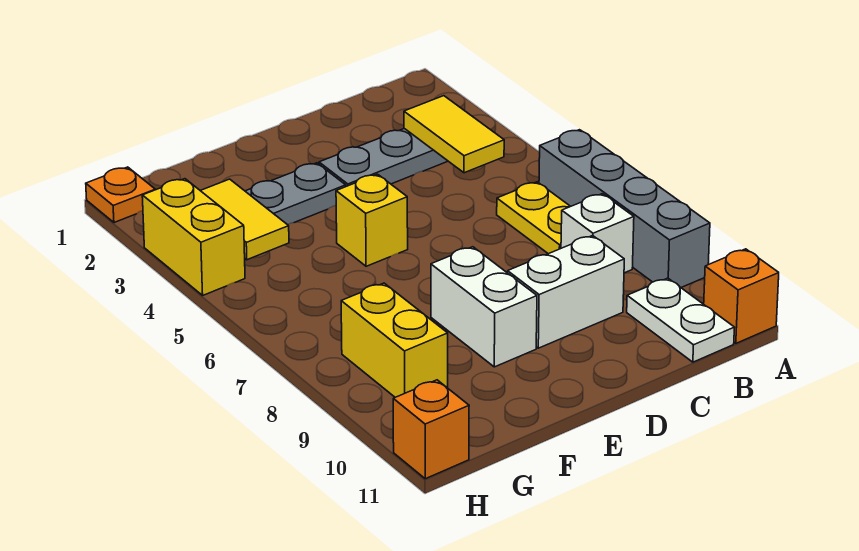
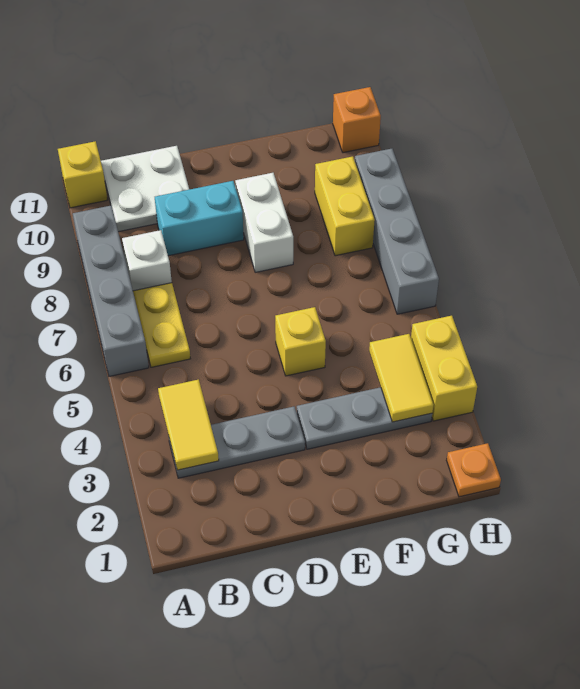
orange 1x1 brick [704,249,779,343] -> yellow 1x1 brick [58,141,107,208]
white 1x2 plate [627,278,734,362] -> white 2x2 plate [101,146,189,232]
white 1x2 brick [508,236,624,348] -> cyan 1x2 brick [155,181,244,256]
none -> grey 1x4 brick [355,149,439,314]

